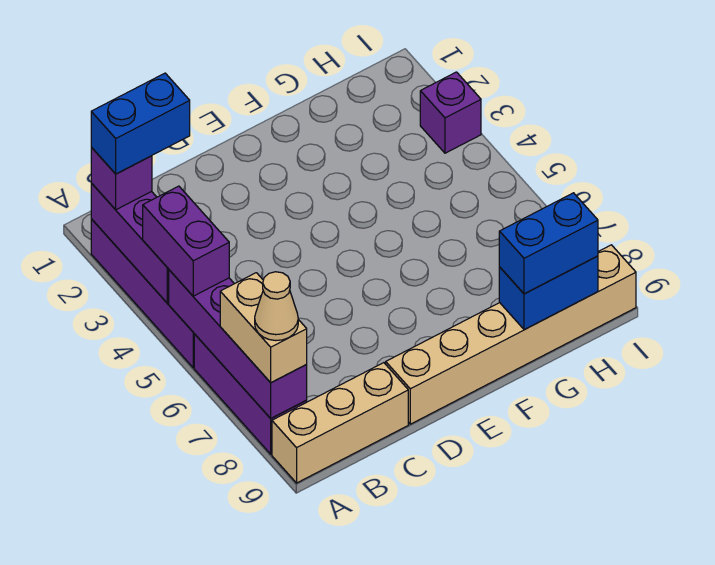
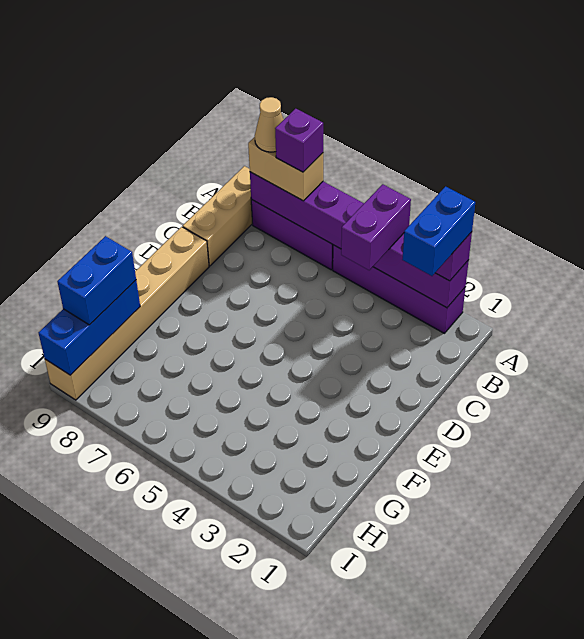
purple 1x2 brick [143,186,229,296] -> purple 1x2 brick turned to [341,184,411,270]
blue 1x2 brick [499,256,598,330] -> blue 1x3 brick [38,280,140,375]
purple 1x1 brick [420,72,481,153] -> purple 1x1 brick moved to [275,109,323,172]

